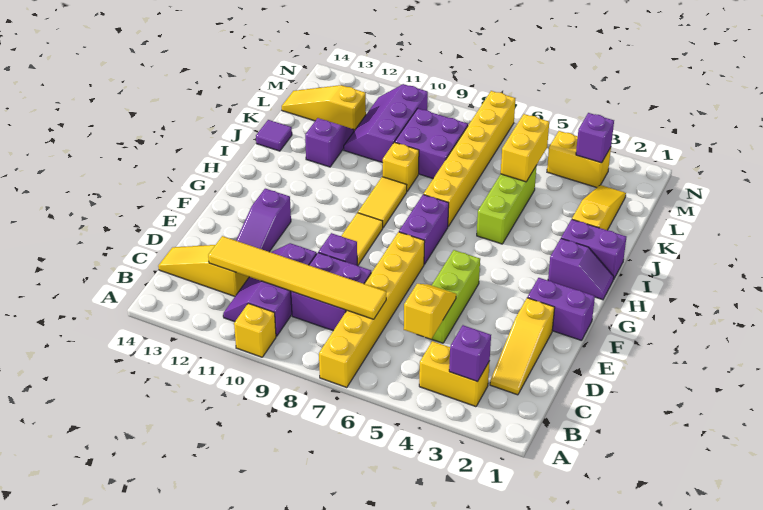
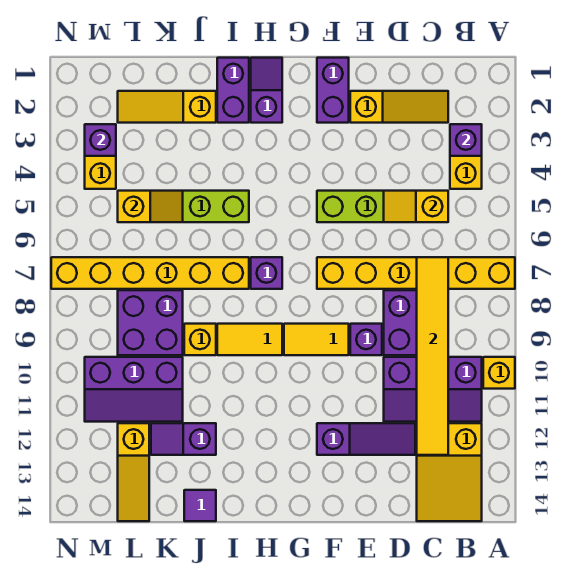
yellow 1x3 slope [158,245,249,296] -> yellow 2x3 slope [417,423,482,521]
purple 1x2 brick [399,194,449,264] -> purple 1x1 brick [251,257,282,289]
yellow 1x2 brick [501,114,549,182] -> yellow 1x2 slope [118,191,183,222]

